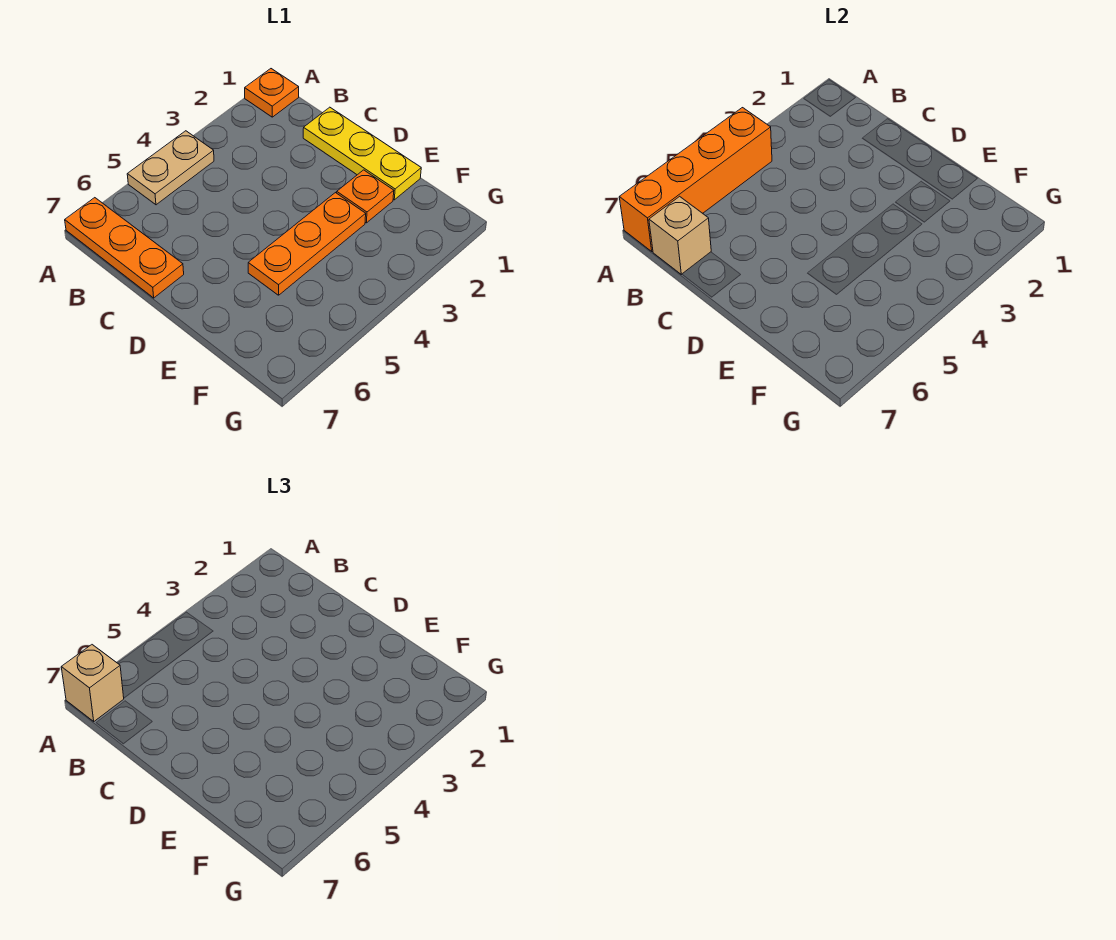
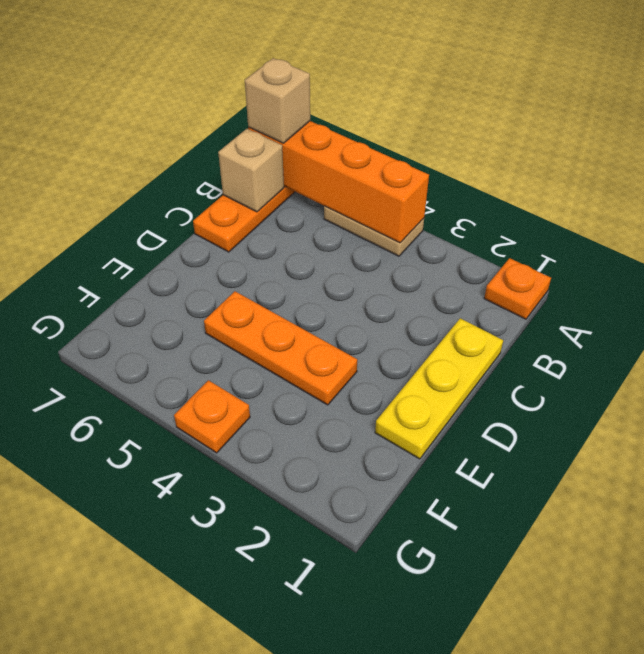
orange 1x1 plate [337,170,394,223] -> orange 1x1 plate moved to [174,380,250,453]

